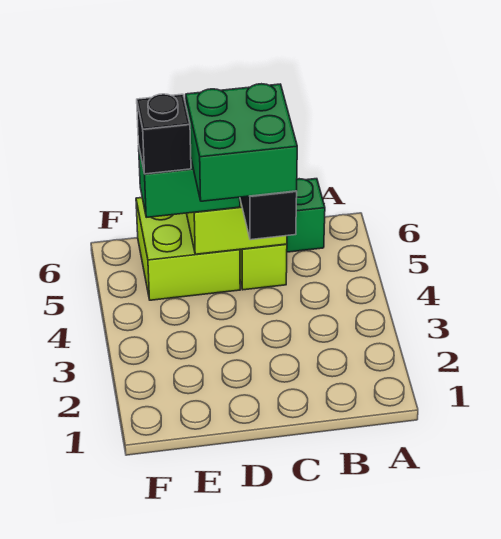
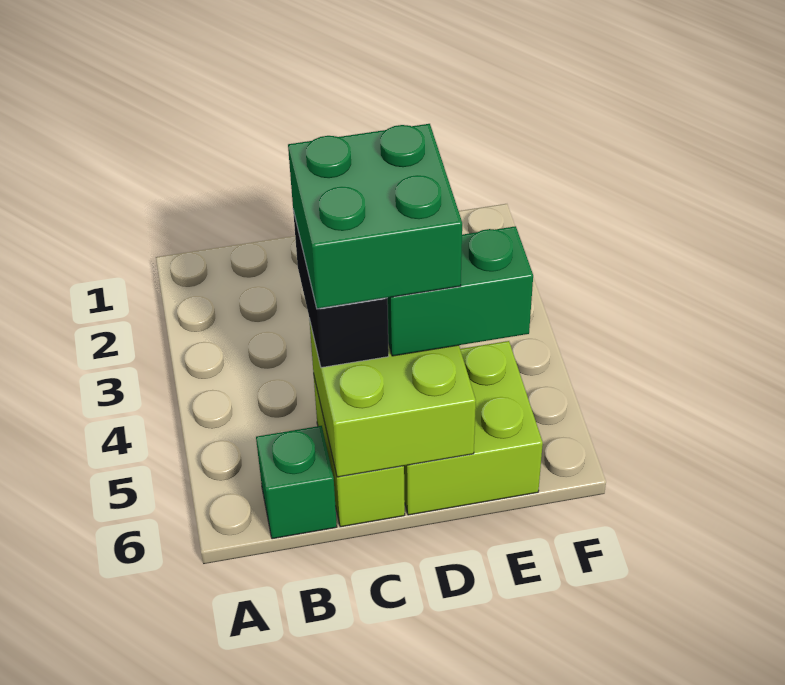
black 1x1 brick [137,94,191,174] -> none

